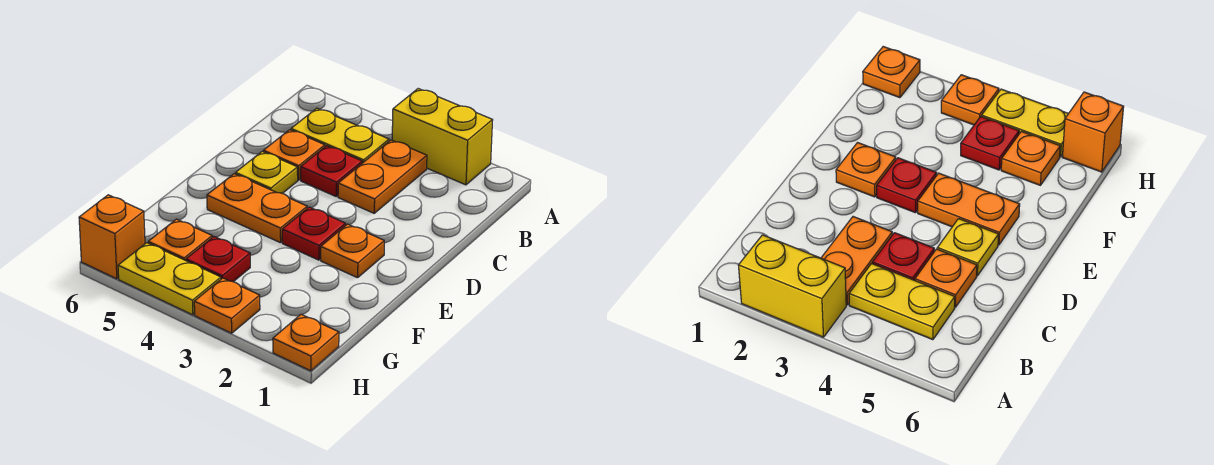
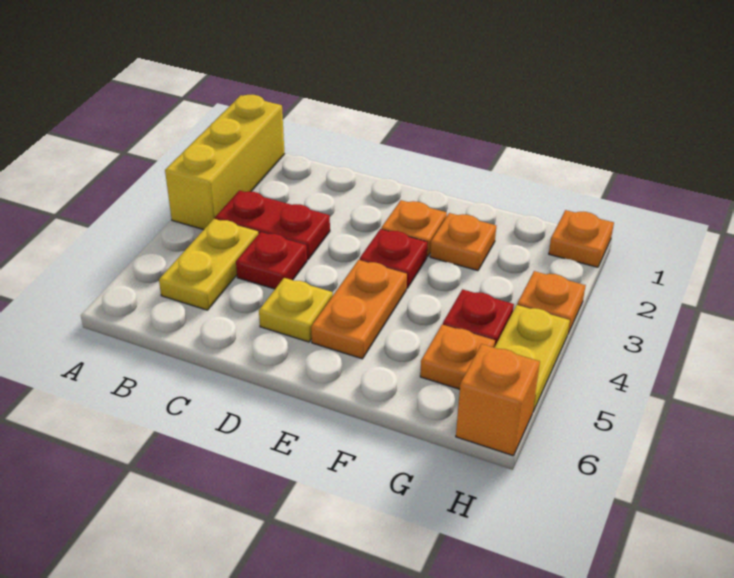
yellow 1x2 brick [392,89,493,185] -> yellow 1x3 brick [165,95,285,230]
orange 1x2 plate [338,140,427,213] -> red 1x2 plate [215,191,330,260]
orange 1x1 plate [263,130,325,180] -> orange 1x1 plate moved to [430,213,496,271]

